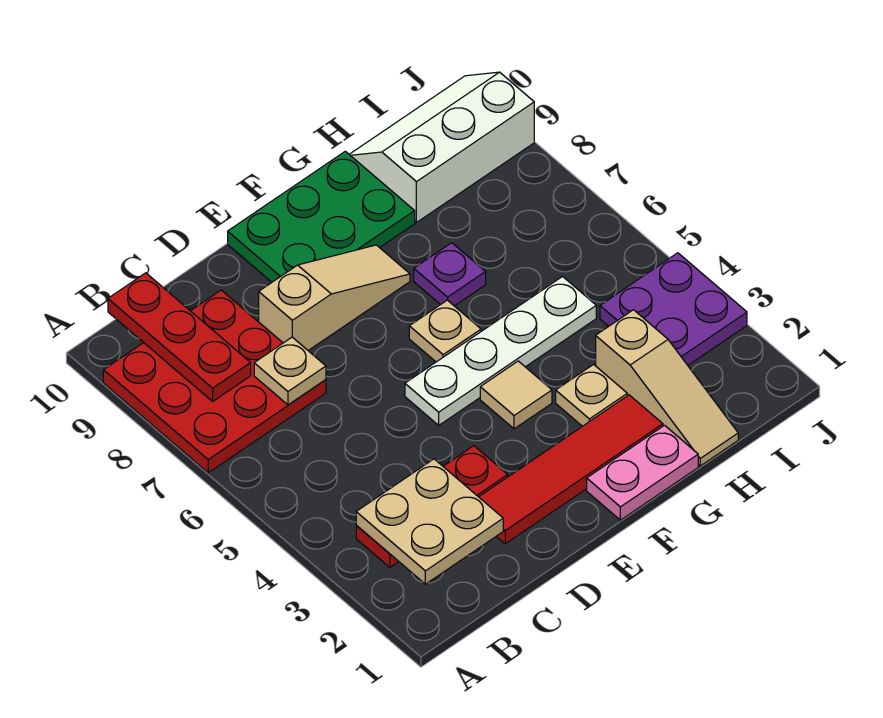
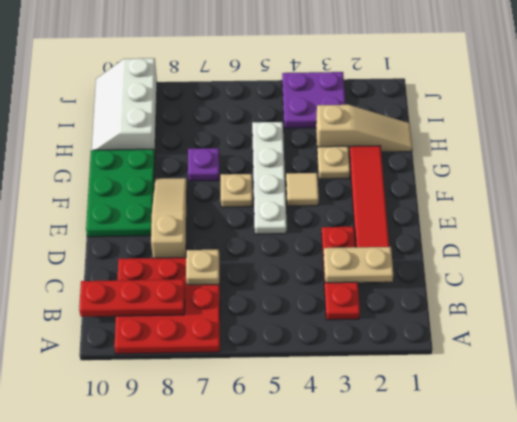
tan 2x2 plate [356,459,503,584] -> tan 1x2 plate [323,247,393,283]
pink 1x2 plate [587,425,698,520] -> none

